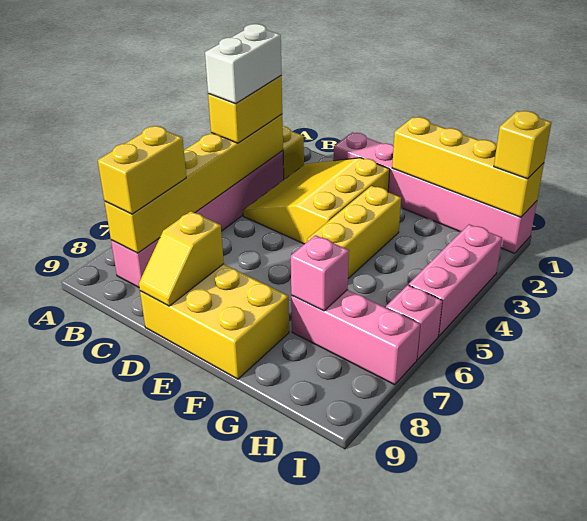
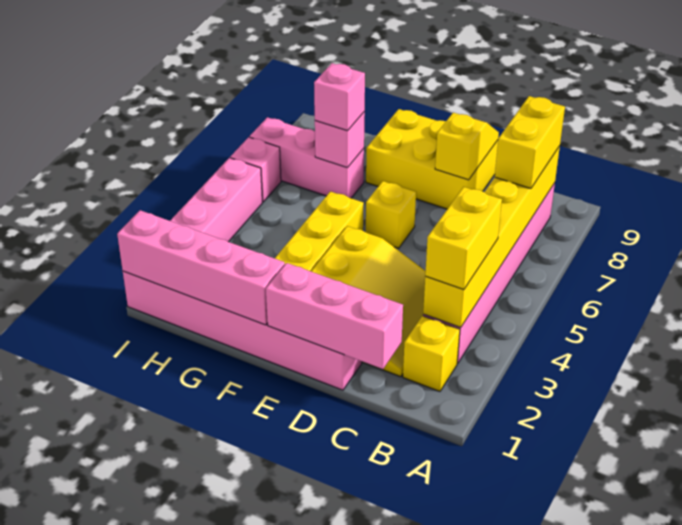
white 1x2 brick [205,24,282,104] -> none
none -> pink 1x3 brick [266,263,403,369]
yellow 1x4 brick [392,117,544,217] -> pink 1x4 brick [117,210,285,325]
none -> pink 1x1 brick [314,63,365,131]
yellow 1x1 brick [494,111,552,179] -> yellow 1x1 brick moved to [366,181,416,248]

